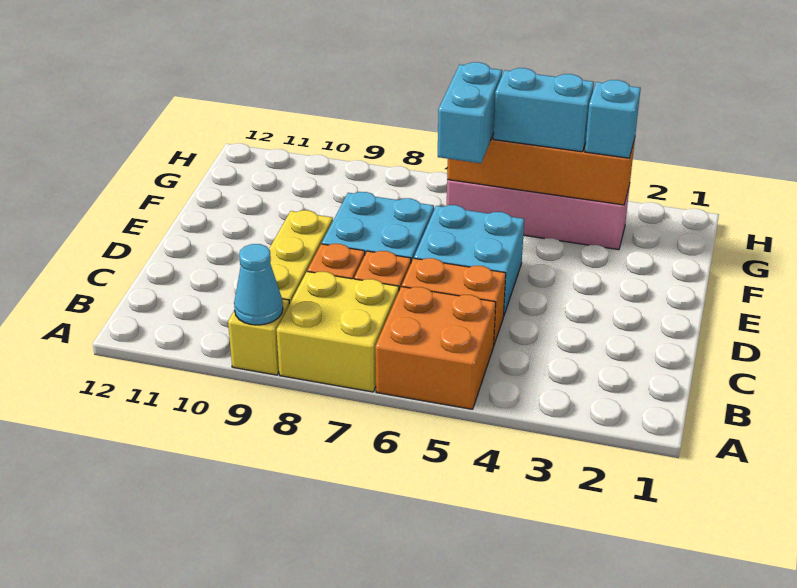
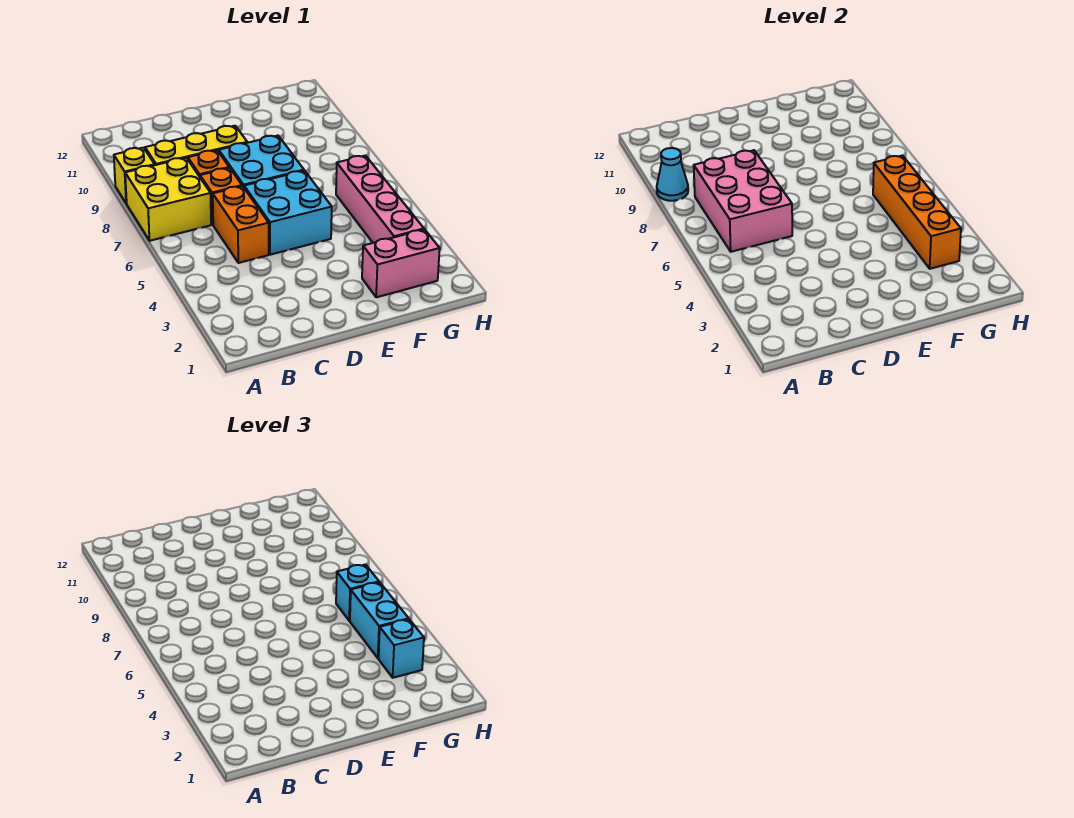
orange 2x2 brick [375,287,496,409] -> none
none -> pink 2x3 brick [694,150,792,252]
none -> pink 1x2 brick [362,229,440,297]
cyan 1x2 brick [438,62,502,163] -> cyan 1x1 brick [336,565,379,621]

